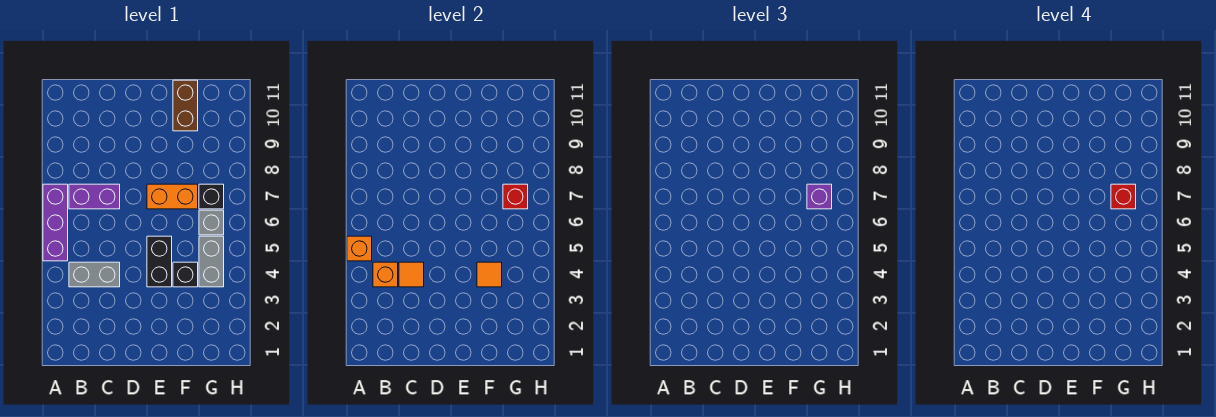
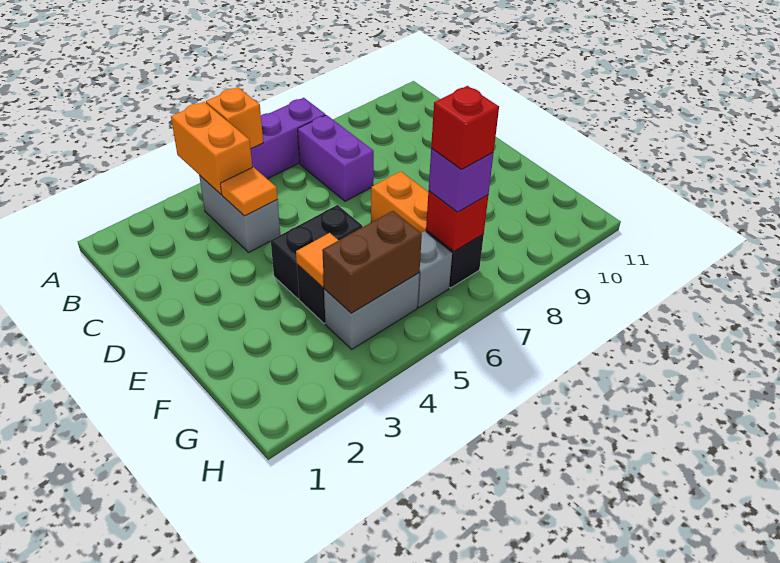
orange 1x1 brick [373,262,398,287] -> orange 1x2 brick [171,102,252,194]
brown 1x2 brick [173,80,198,131] -> brown 1x2 brick moved to [322,211,422,313]

